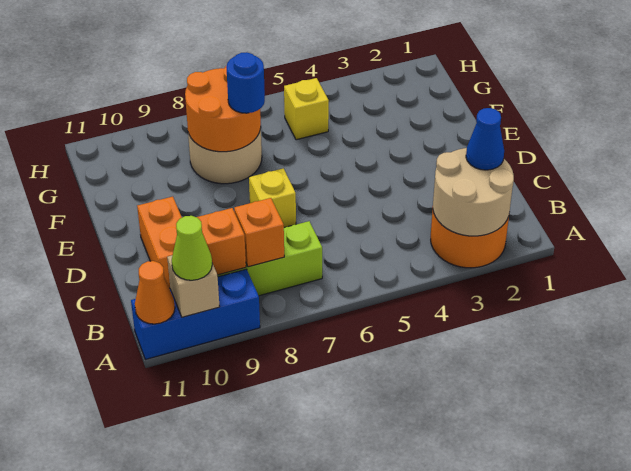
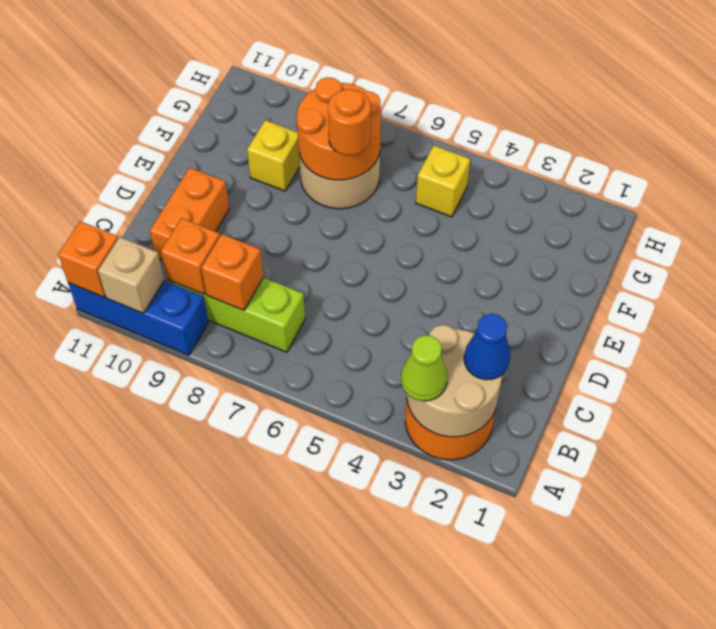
lime 1x1 cone [172,216,212,280] -> lime 1x1 cone moved to [401,335,447,401]
orange 1x1 cone [135,261,175,324] -> orange 1x1 brick [58,221,118,297]
yellow 1x1 brick [249,168,296,228] -> yellow 1x1 brick moved to [247,120,300,191]
blue 1x1 round brick [226,52,265,113] -> orange 1x1 round brick [328,89,371,155]

